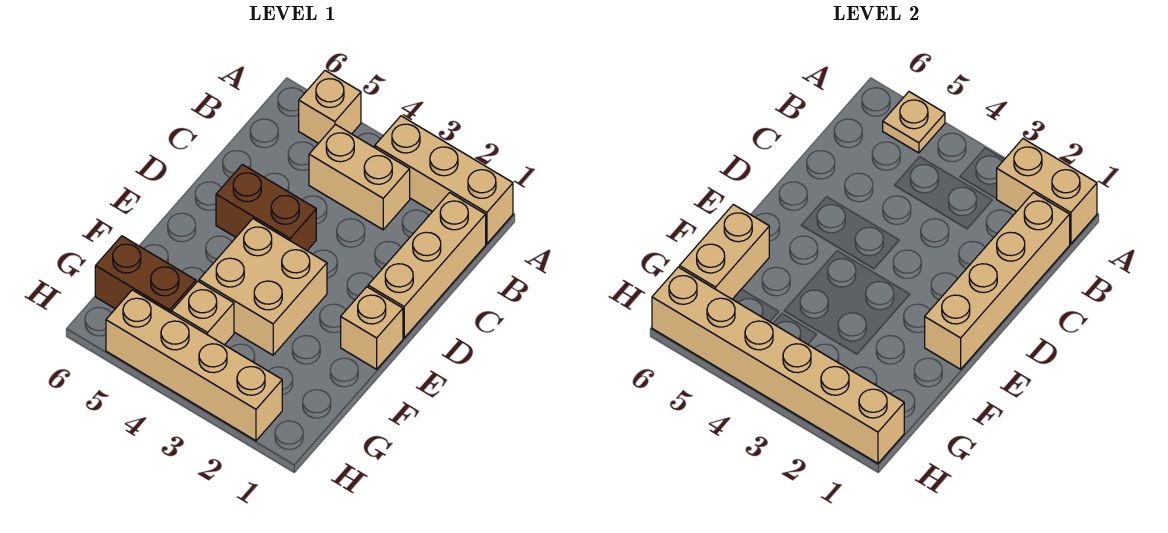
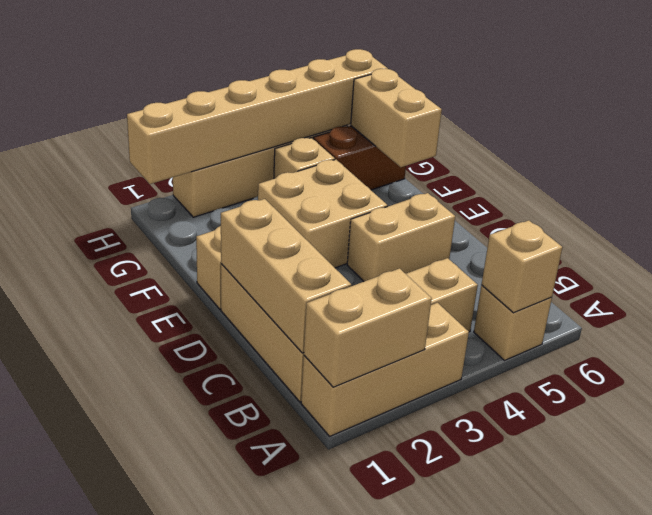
tan 1x1 plate [883,92,945,153] -> tan 1x1 brick [481,220,562,313]
tan 1x4 brick [925,193,1070,369] -> tan 1x3 brick [221,199,351,353]
brown 1x2 brick [216,164,316,251] -> tan 1x2 brick [347,193,455,281]

